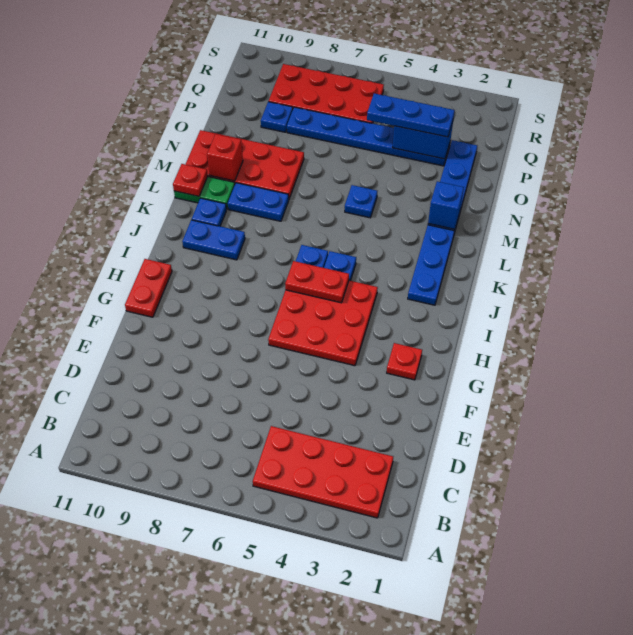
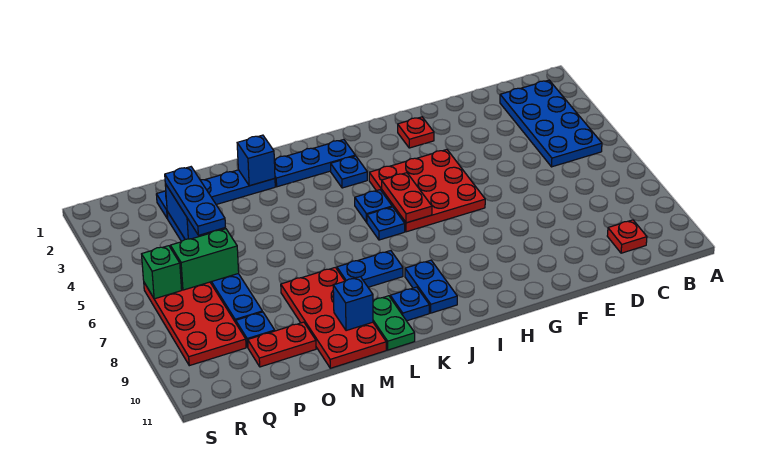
red 2x4 plate [253,426,393,518] -> blue 2x4 plate [500,80,602,167]
red 1x2 plate [125,259,172,317] -> red 1x2 plate moved to [248,322,316,367]
blue 1x2 plate [228,183,289,221] -> blue 1x2 plate turned to [337,251,403,287]
red 1x1 plate [173,164,208,196] -> red 1x1 plate moved to [607,220,647,253]
blue 1x1 plate [345,185,377,218] -> blue 1x1 plate moved to [331,156,367,188]
red 1x1 brick [207,134,243,181] -> blue 1x1 brick [333,277,373,331]
none -> green 1x2 brick [170,229,239,290]
none -> green 1x1 brick [142,246,182,299]

